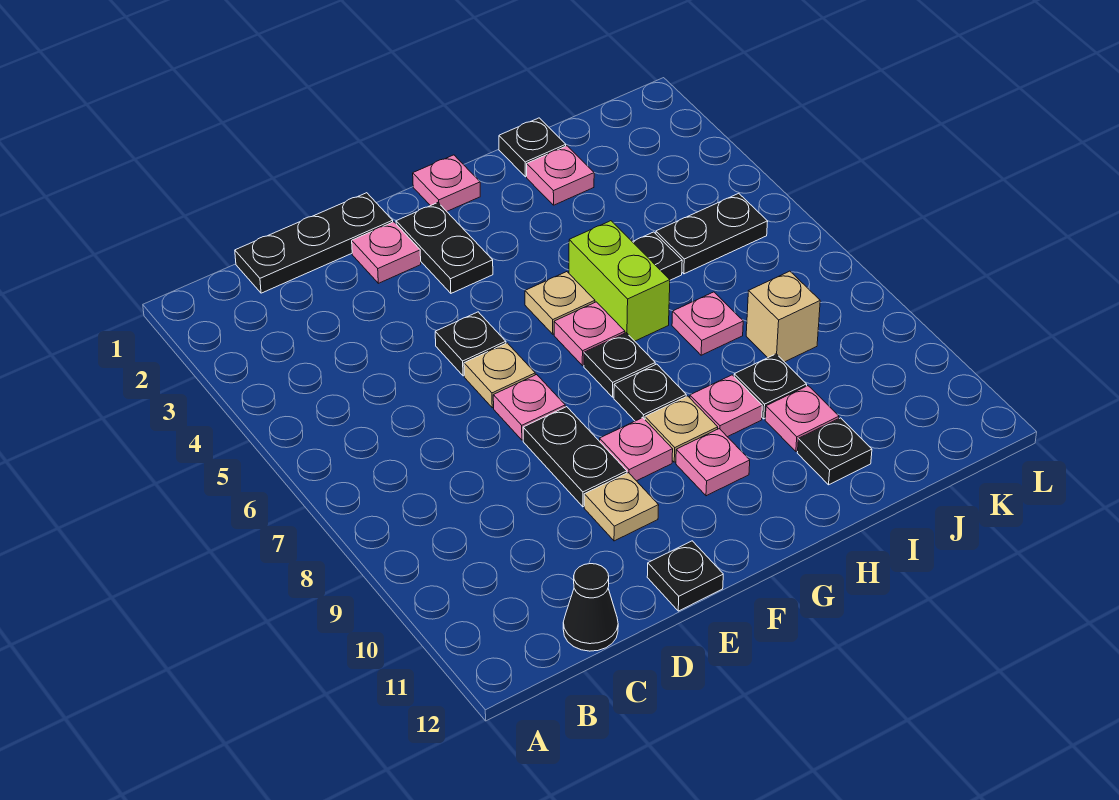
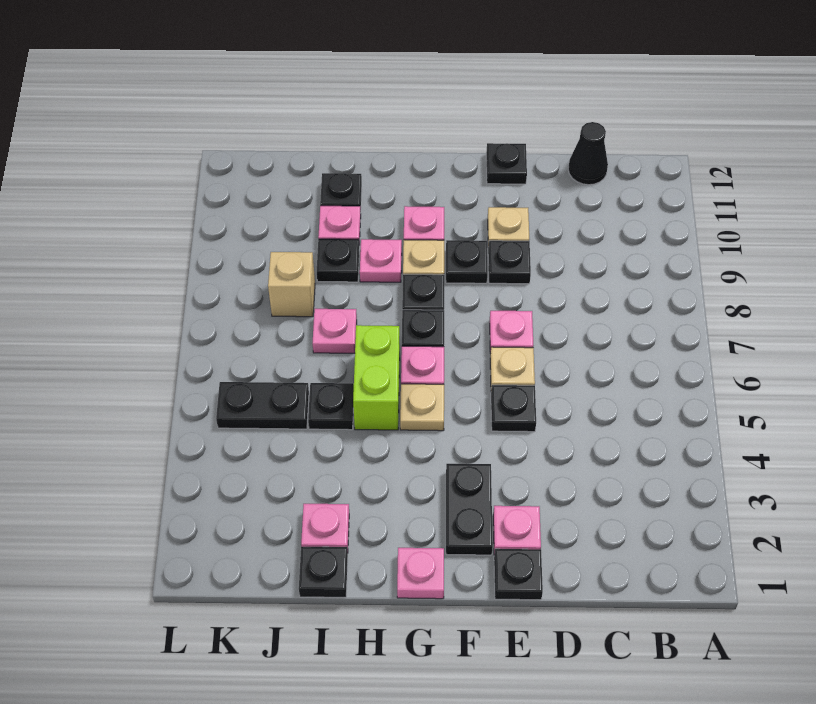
black 1x3 plate [235,193,393,293] -> black 1x1 plate [494,549,543,600]
black 1x2 plate [523,407,627,507] -> black 1x1 plate [488,241,531,284]
pink 1x1 plate [599,418,673,481] -> black 1x1 plate [446,240,487,283]

